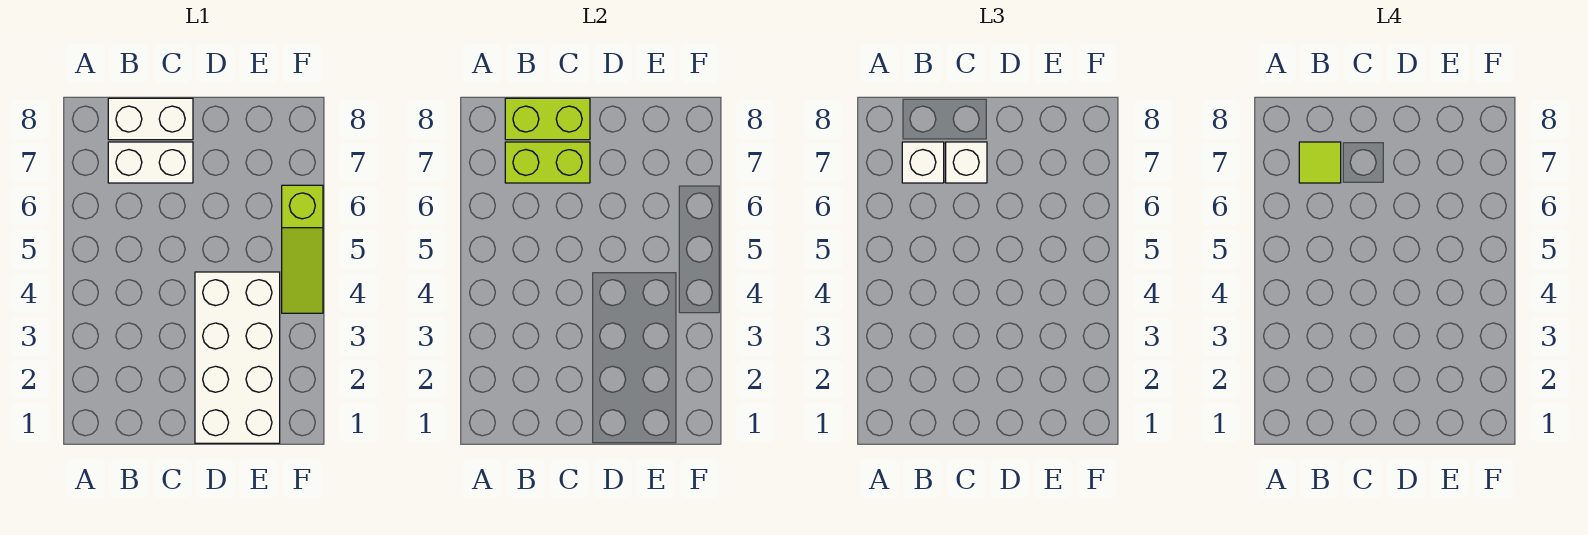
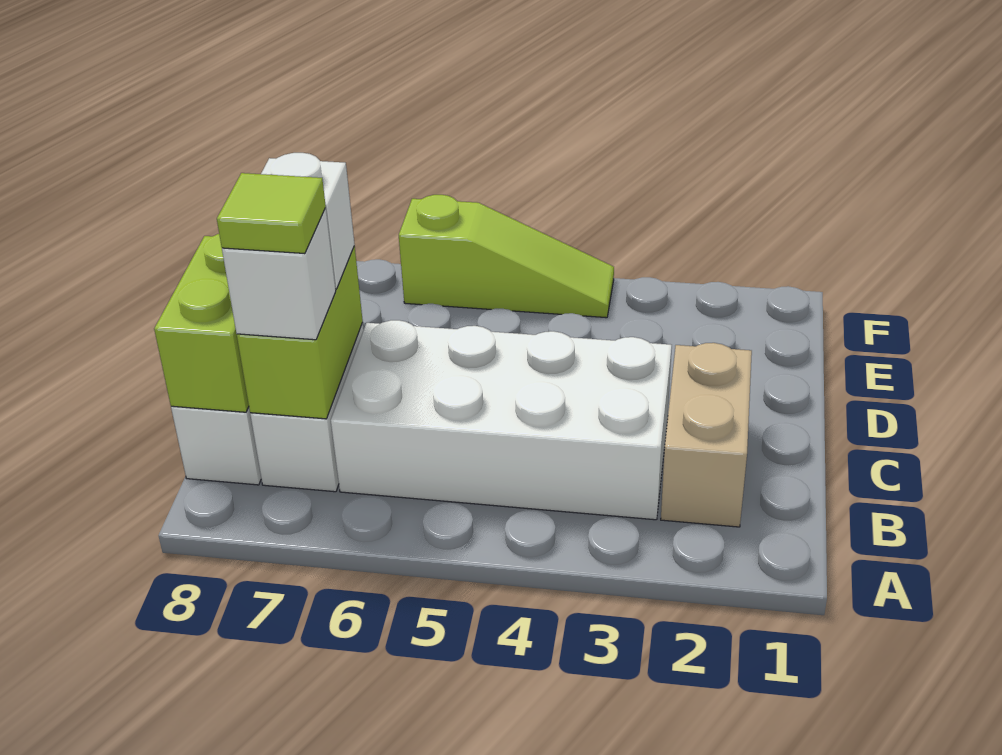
none -> tan 1x2 brick [661,343,752,527]
white 2x4 brick [195,272,280,443] -> white 2x4 brick moved to [331,320,672,520]

